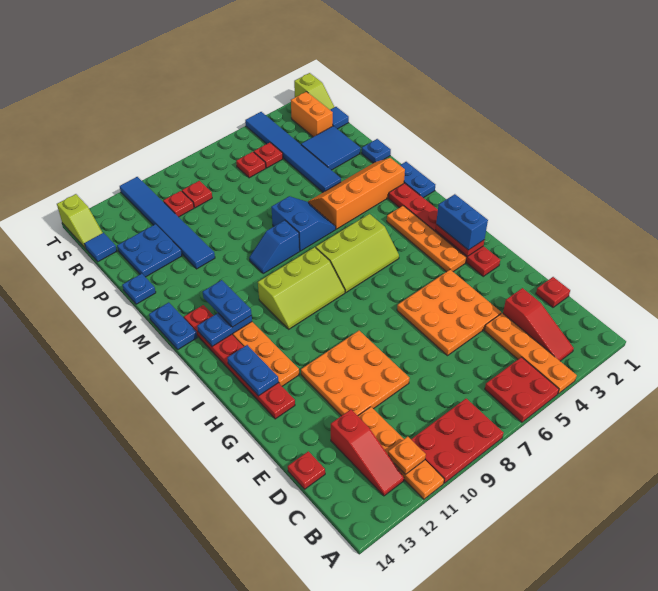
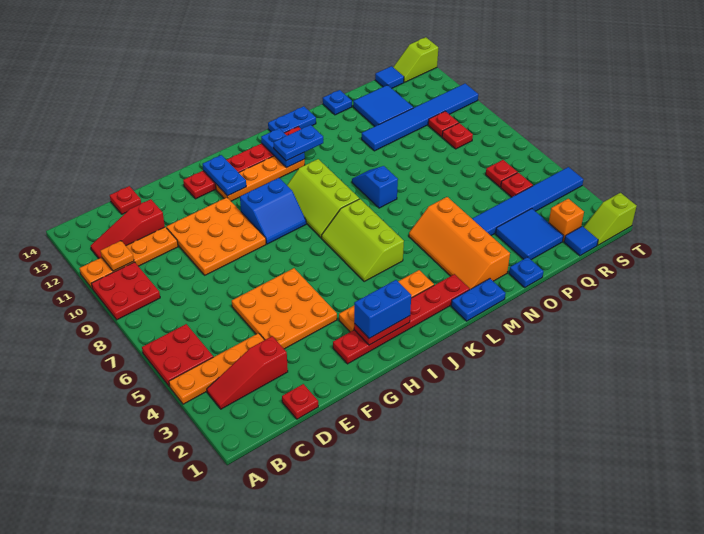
red 2x3 plate [411,399,504,483] -> red 2x2 plate [91,262,160,320]
blue 1x2 plate [227,345,279,396] -> blue 1x2 plate turned to [203,155,246,196]
orange 2x4 slope [308,158,405,229] -> orange 2x4 slope turned to [409,197,510,289]
blue 2x2 slope [271,196,336,251] -> blue 2x2 slope moved to [240,178,306,244]
blue 2x2 plate [117,224,182,277] -> blue 2x2 tile [353,85,413,126]
orange 1x2 brick [291,92,333,137] -> orange 1x1 brick [549,199,584,241]

